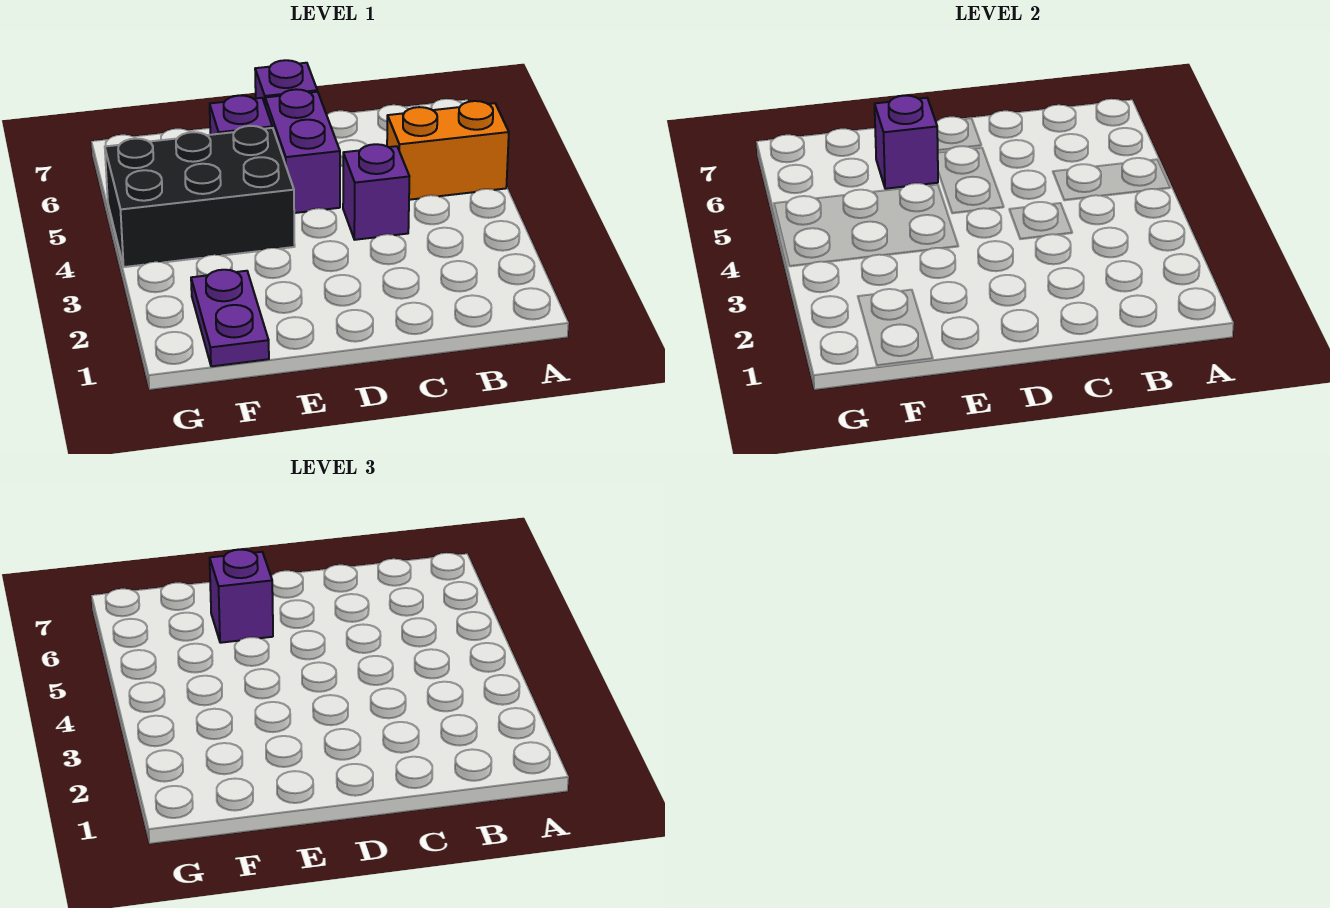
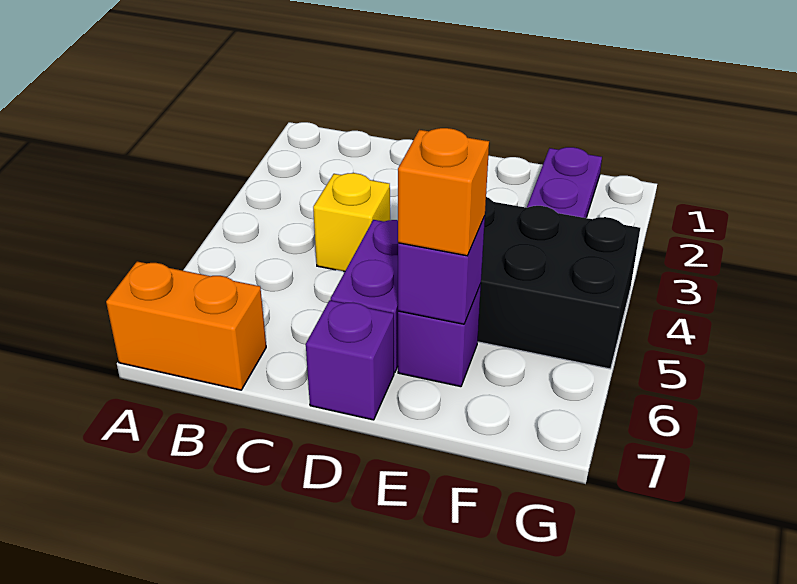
orange 1x2 brick [387,101,509,200] -> orange 1x2 brick moved to [106,261,266,390]
purple 1x1 brick [343,144,409,240] -> yellow 1x1 brick [313,173,390,272]
purple 1x1 brick [210,550,273,643] -> orange 1x1 brick [398,128,489,256]

